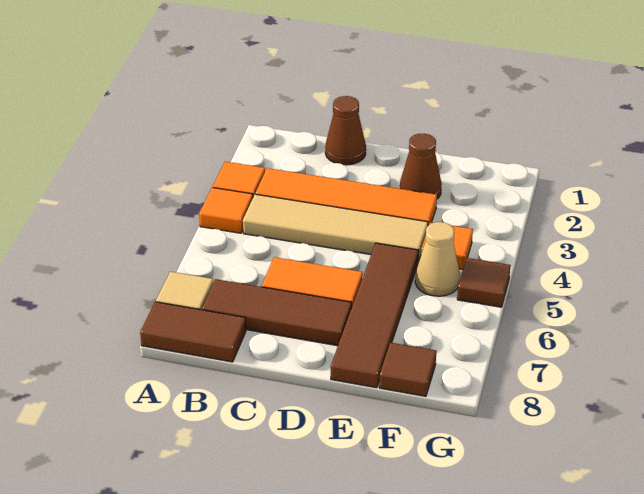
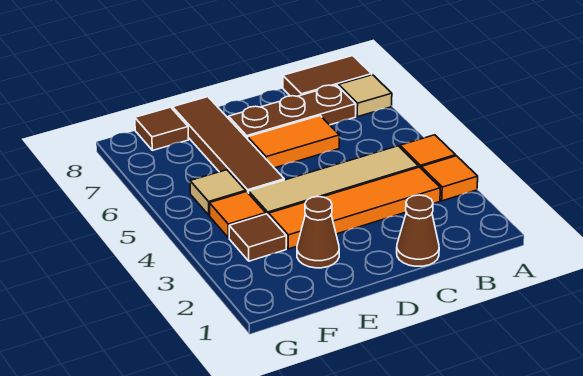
brown 1x3 tile [202,279,351,346] -> brown 1x3 plate [228,85,356,139]
tan 1x1 cone [415,222,460,296] -> tan 1x1 tile [190,170,246,215]
brown 1x1 tile [457,258,511,307] -> brown 1x1 tile moved to [229,214,286,261]

